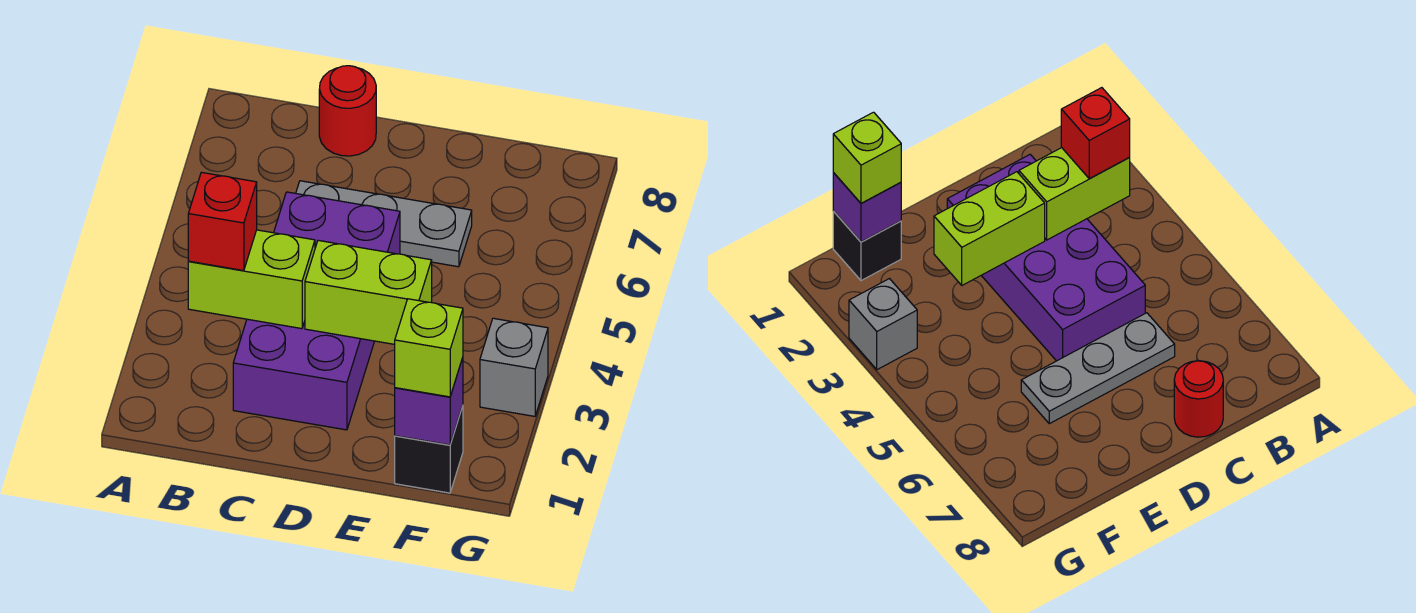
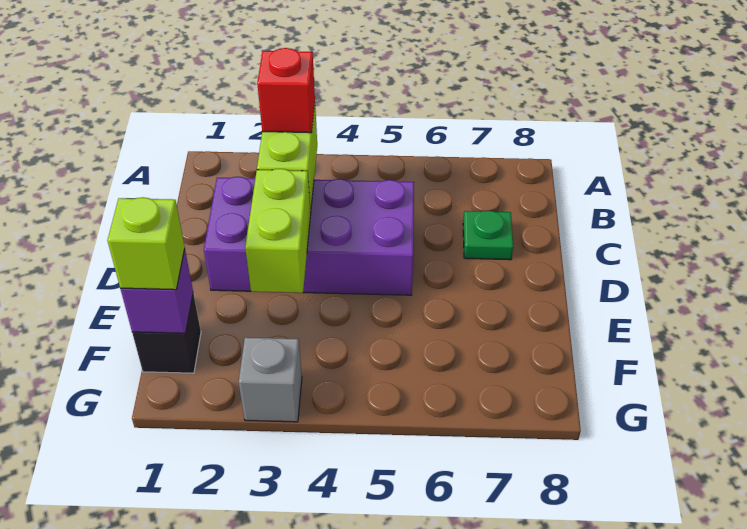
grey 1x3 plate [296,181,472,267] -> none
none -> green 1x1 plate [463,211,513,260]
red 1x1 round brick [319,66,376,156] -> none

